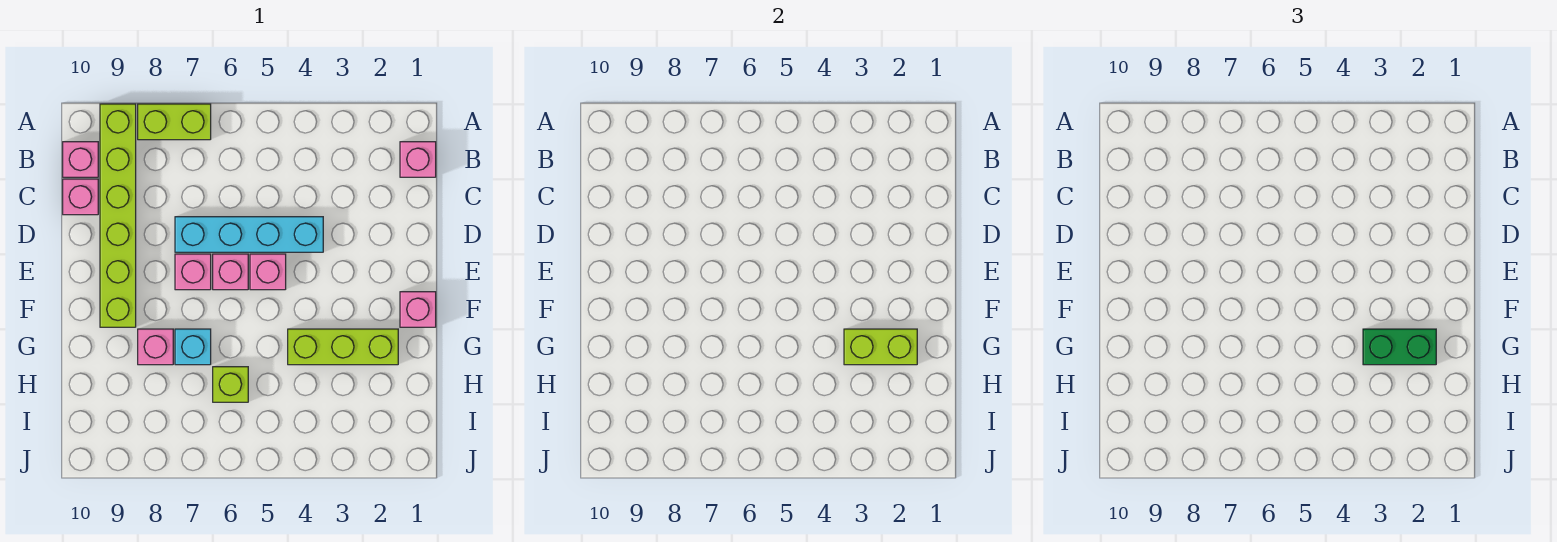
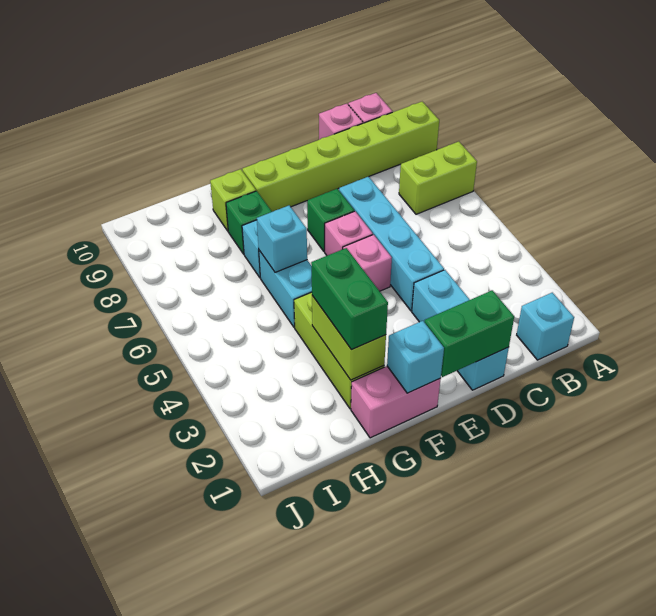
lime 1x2 brick [138,104,211,140] -> lime 1x2 brick turned to [399,142,477,214]
pink 1x1 brick [400,142,436,177] -> cyan 1x1 brick [517,293,574,360]
none -> cyan 1x3 brick [412,270,509,390]
none -> green 1x2 brick [424,290,514,377]
pink 1x1 brick [175,254,211,290] -> green 1x1 brick [307,189,354,252]
pink 1x1 brick [400,292,436,327] -> pink 1x2 brick [351,366,441,438]
none -> cyan 1x1 brick [387,321,444,393]
none -> cyan 1x2 brick [259,250,312,327]
none -> cyan 1x1 brick [257,206,307,272]
pink 1x1 brick [138,329,173,365] -> green 1x1 brick [226,191,272,254]
lime 1x1 brick [213,367,248,402] -> lime 1x1 brick moved to [210,169,256,231]

